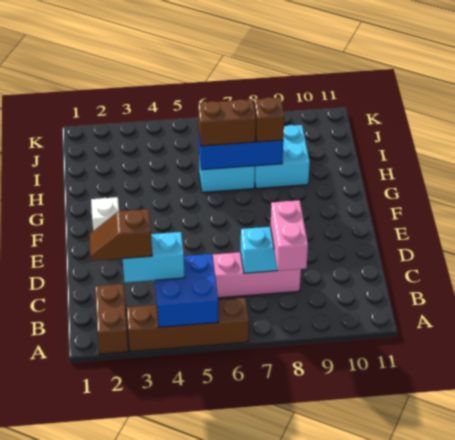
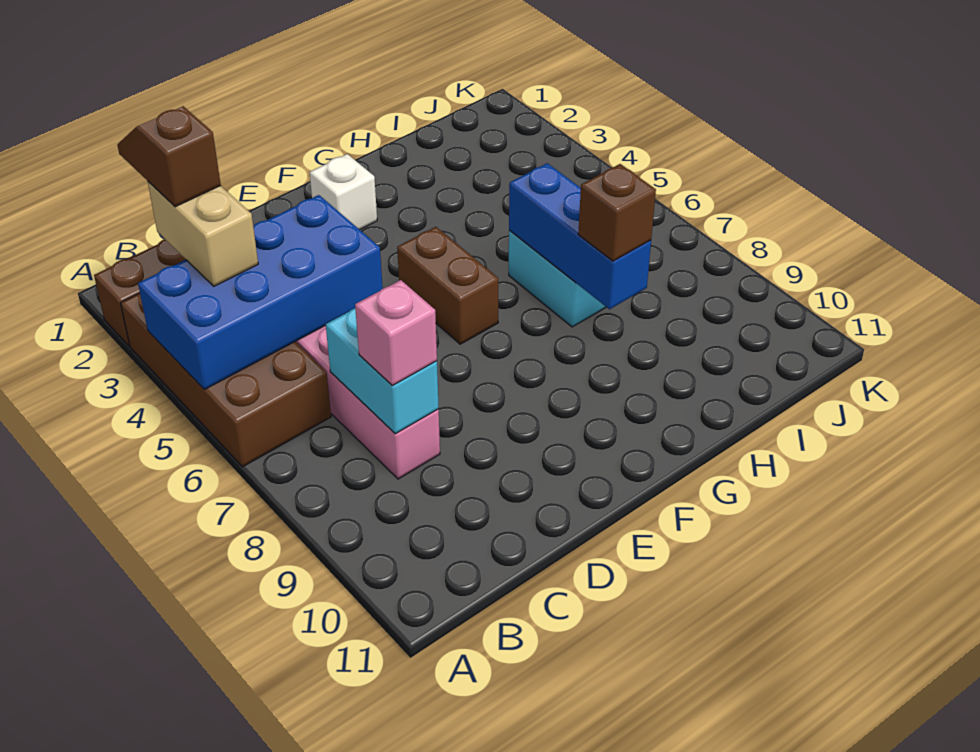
brown 1x4 brick [127,298,249,352] -> brown 2x4 brick [121,293,331,467]
blue 2x2 brick [155,254,218,327] -> blue 2x4 brick [138,195,383,389]
cyan 1x2 brick [123,232,185,283] -> tan 1x2 brick [148,182,258,286]
pink 1x2 brick [271,200,308,271] -> pink 1x1 brick [355,280,437,385]
brown 1x2 brick [198,99,256,146] -> brown 1x2 brick moved to [397,227,498,344]
cyan 2x2 brick [255,125,310,188] -> none

